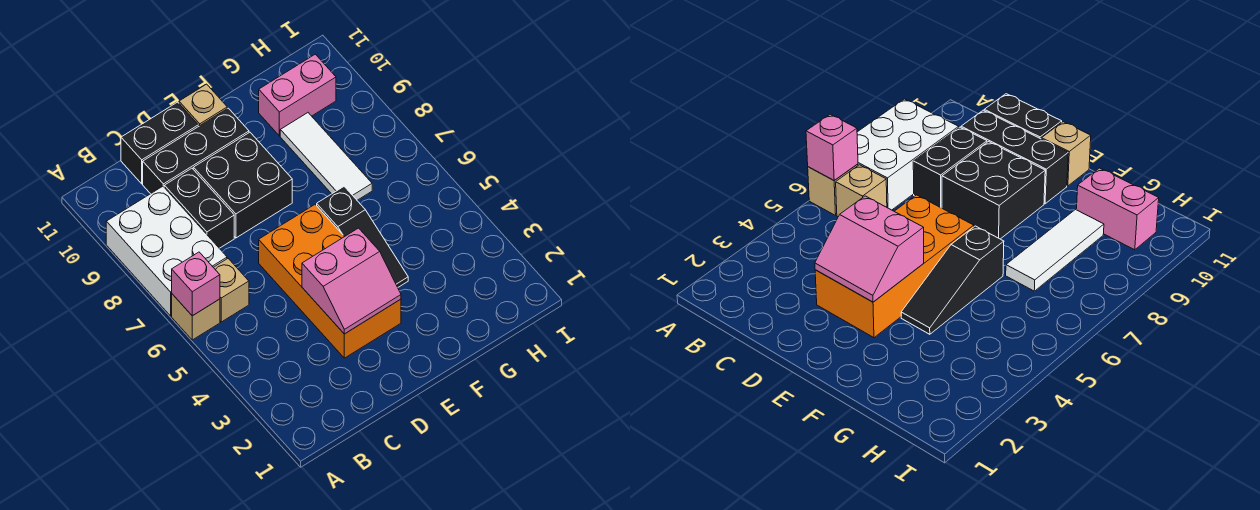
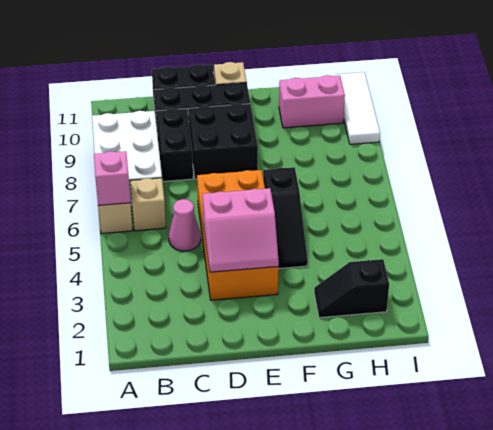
none -> pink 1x1 cone [169,199,201,251]
none -> black 1x2 slope [314,259,389,318]
white 1x3 tile [280,113,372,200] -> white 1x3 tile moved to [336,72,380,144]

